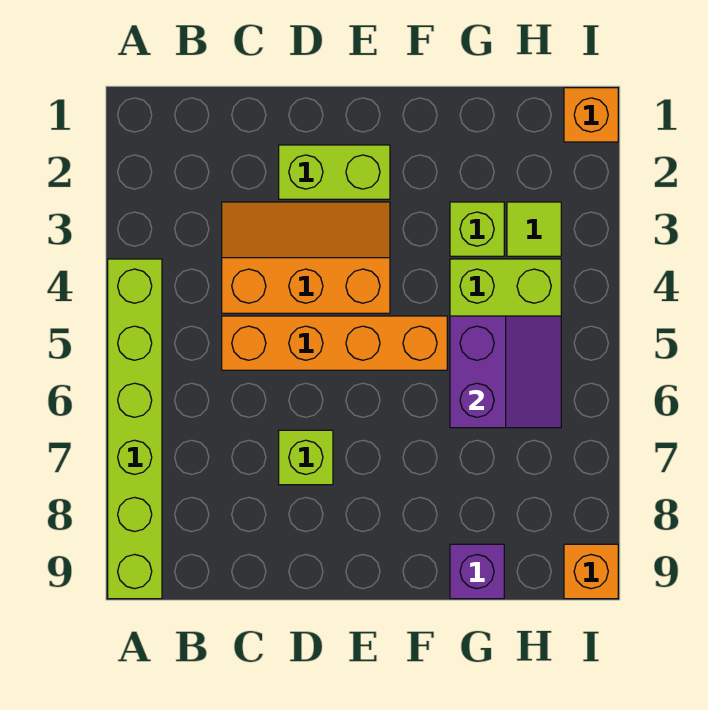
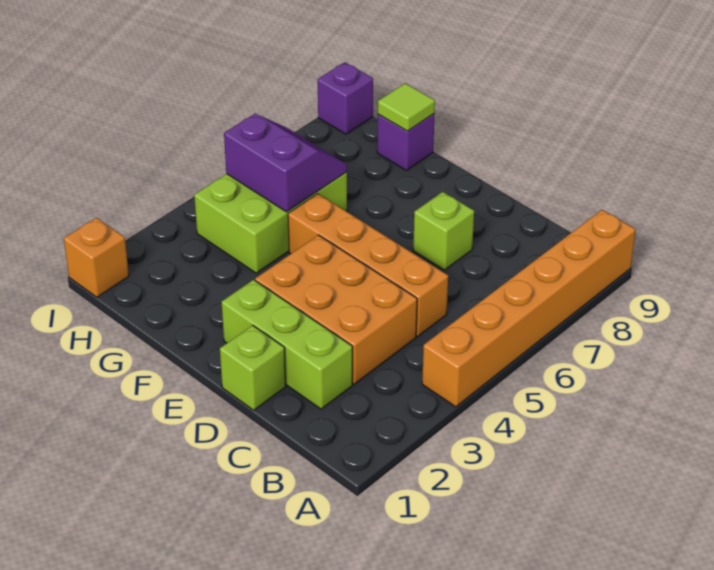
lime 1x6 brick [108,259,162,599] -> orange 1x6 brick [422,210,636,407]
orange 2x3 slope [222,202,390,313] -> orange 2x3 brick [255,235,417,384]
lime 1x2 brick [279,145,390,199] -> lime 1x3 brick [222,280,353,409]
lime 1x1 brick [450,202,504,256] -> lime 1x1 brick moved to [220,325,286,410]
purple 2x2 slope [450,316,561,428] -> purple 2x2 slope turned to [224,114,347,212]
lime 1x1 tile [507,202,561,256] -> lime 1x1 tile moved to [378,83,435,131]
orange 1x1 brick [564,544,618,599] -> purple 1x1 brick [318,62,373,134]

